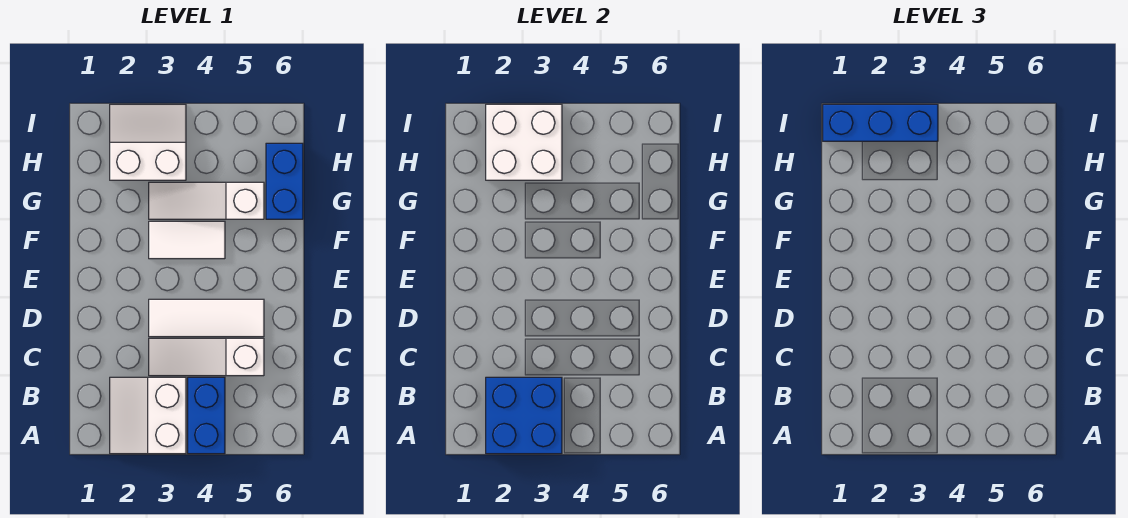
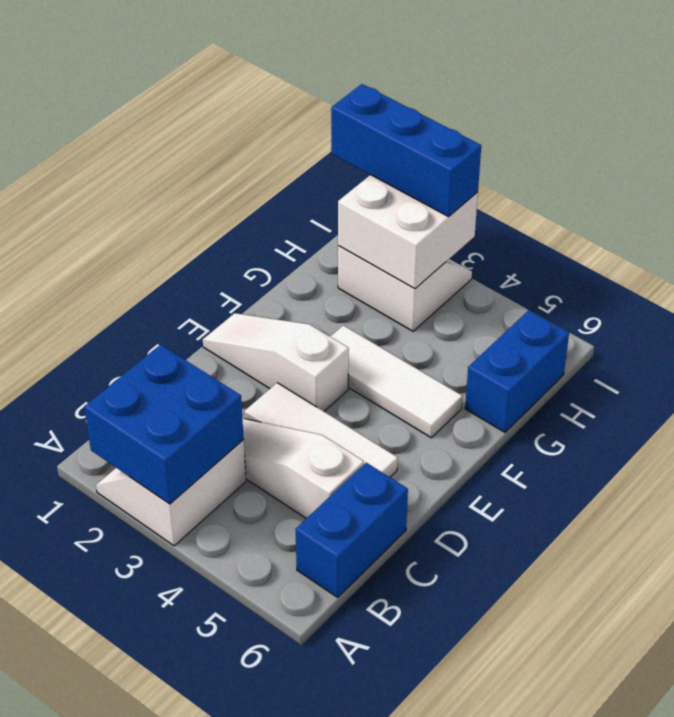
blue 1x2 brick [188,377,225,454] -> blue 1x2 brick moved to [296,463,408,597]
white 1x2 tile [149,221,225,259] -> white 1x3 tile [330,325,462,438]
white 1x3 slope [149,182,264,219] -> white 1x3 slope moved to [203,313,349,411]

